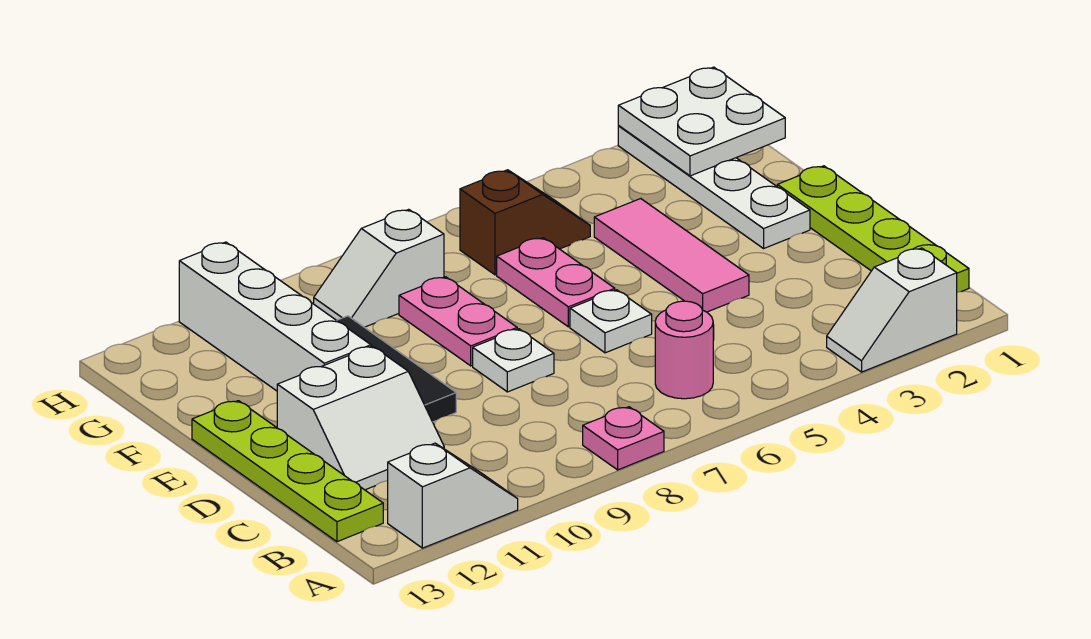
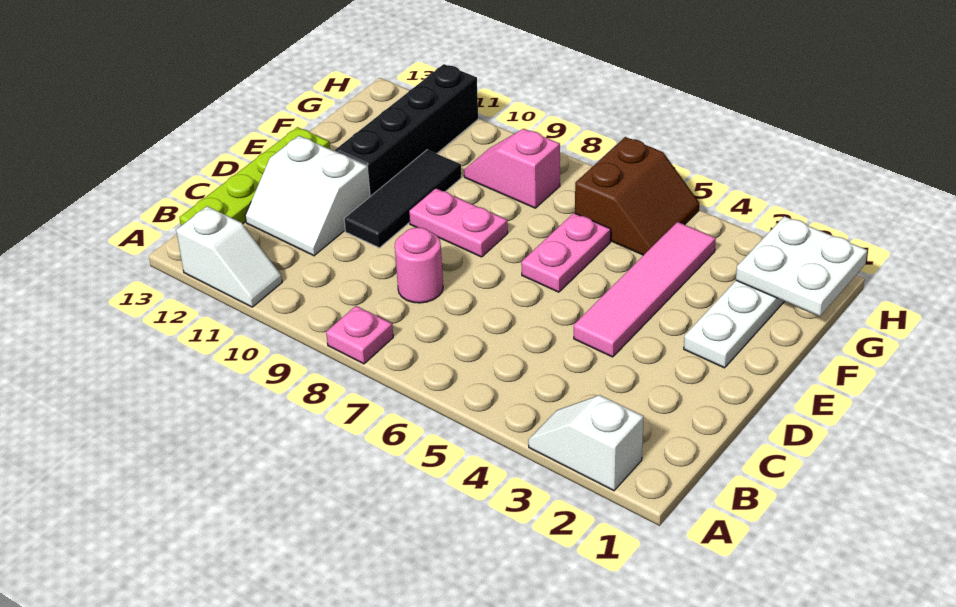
lime 1x4 plate [777,166,969,292] -> none
pink 1x1 round brick [655,301,713,399] -> pink 1x1 round brick moved to [395,227,443,303]
pink 1x3 tile [594,199,749,312] -> pink 1x4 tile [574,222,716,357]
white 1x1 plate [570,290,652,353] -> none
white 1x1 plate [473,329,554,392] -> none
pink 1x2 plate [399,277,517,366] -> pink 1x2 plate turned to [409,188,508,257]
white 1x4 brick [179,242,371,391] -> black 1x4 brick [335,64,478,196]
brown 1x2 slope [460,170,590,275] -> brown 2x2 slope [575,137,699,255]
white 1x2 slope [314,209,444,327] -> pink 1x2 slope [464,129,560,208]

